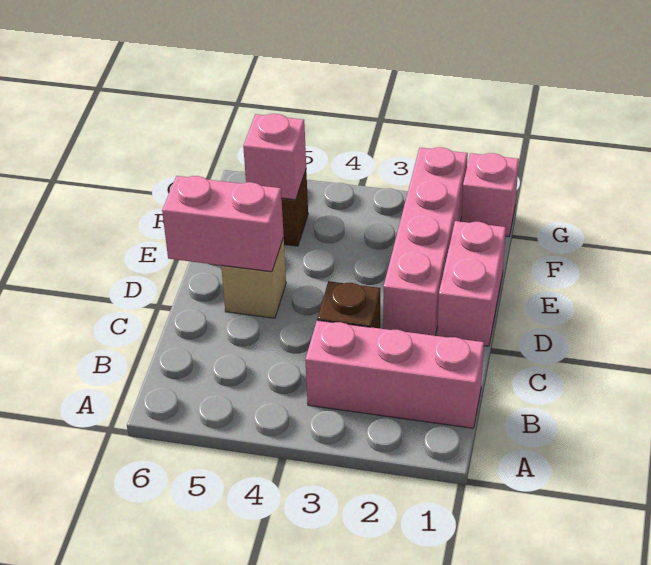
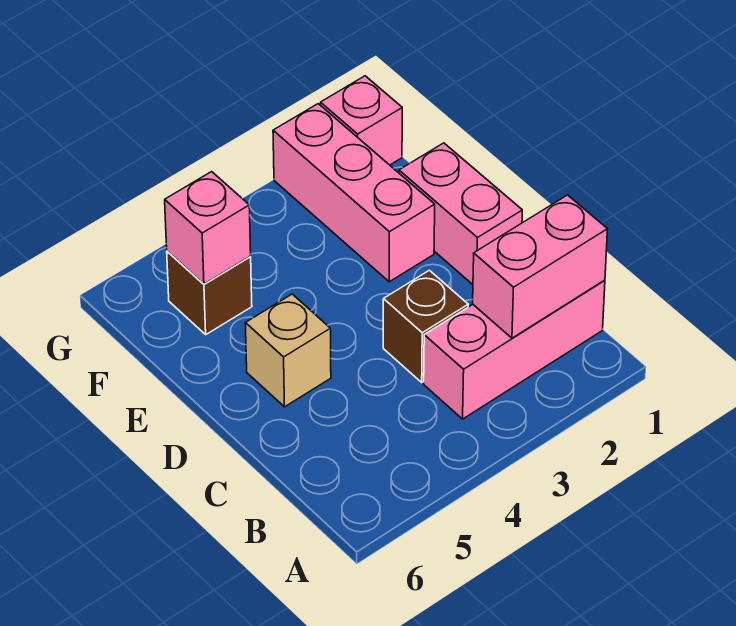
pink 1x4 brick [383,147,468,336] -> pink 1x3 brick [273,104,435,282]
pink 1x2 brick [162,176,284,272] -> pink 1x2 brick moved to [473,195,608,338]

